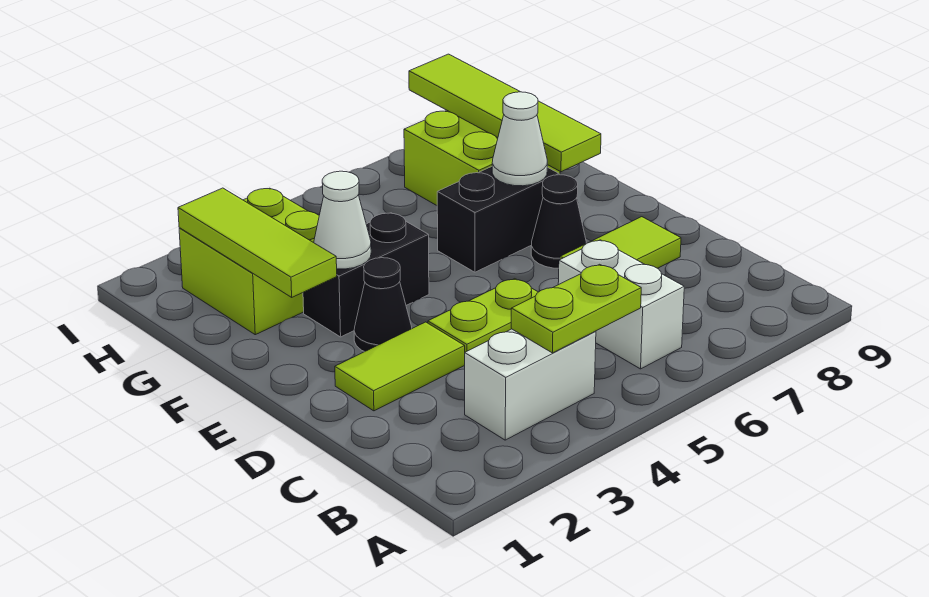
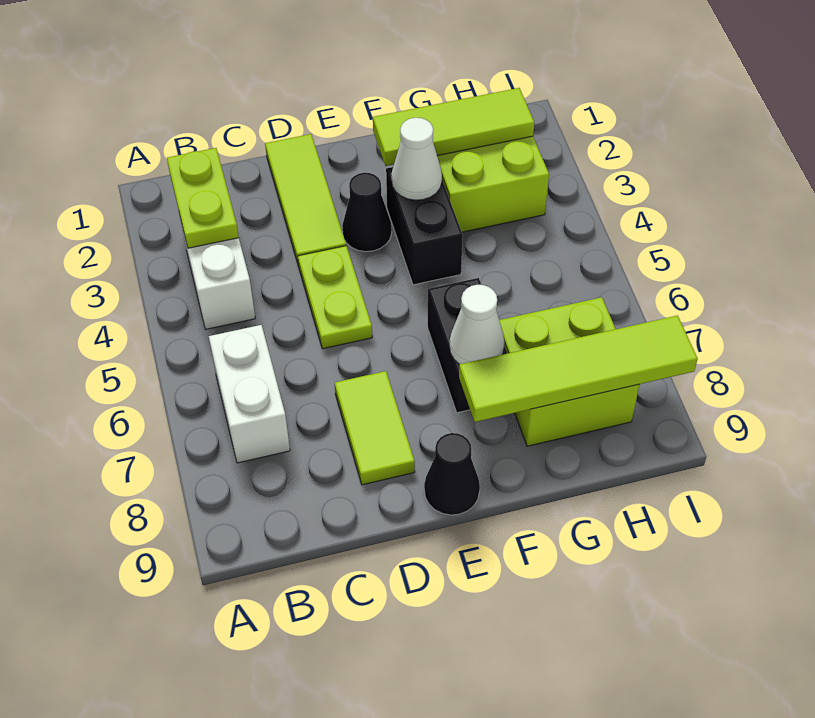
lime 1x2 plate [511,264,641,353] -> lime 1x2 plate moved to [167,148,239,248]
white 1x2 brick [558,240,684,369] -> white 1x2 brick turned to [209,325,290,463]
lime 1x2 tile [335,322,465,411] -> lime 1x3 tile [265,134,346,266]
black 1x1 cone [531,175,586,268] -> black 1x1 cone moved to [424,433,480,515]

